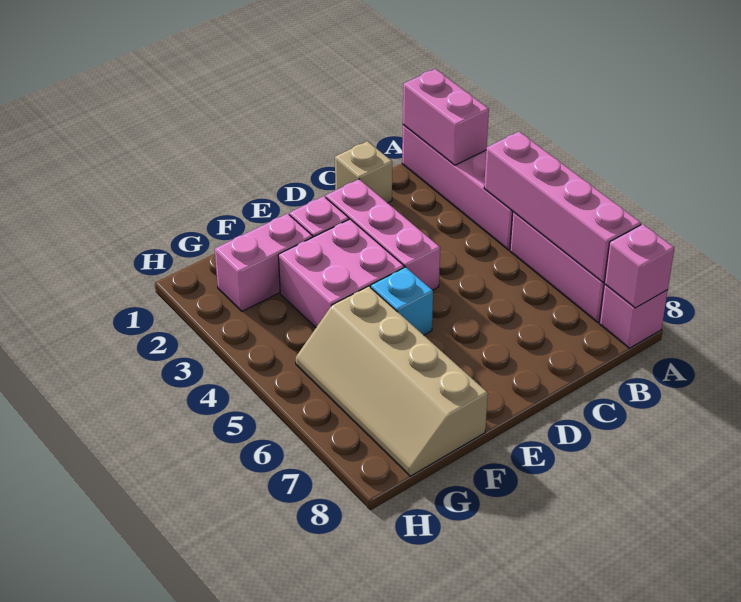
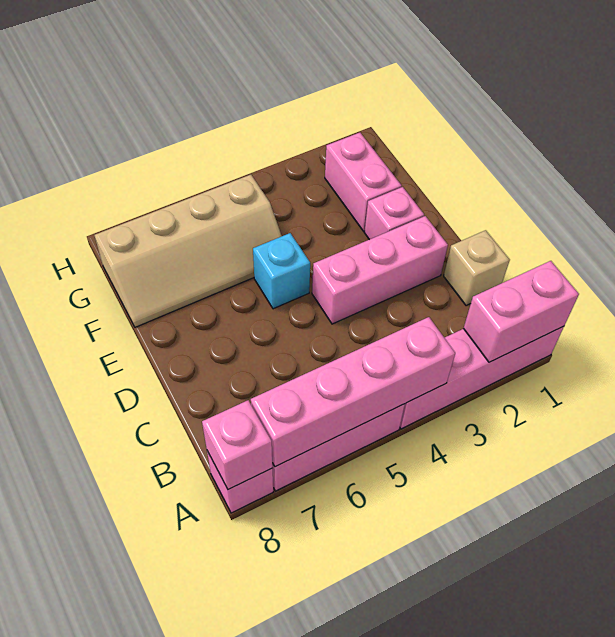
pink 2x2 brick [278,219,404,327] -> none
tan 2x4 slope [296,286,488,476] -> tan 2x4 slope turned to [94,175,282,327]

